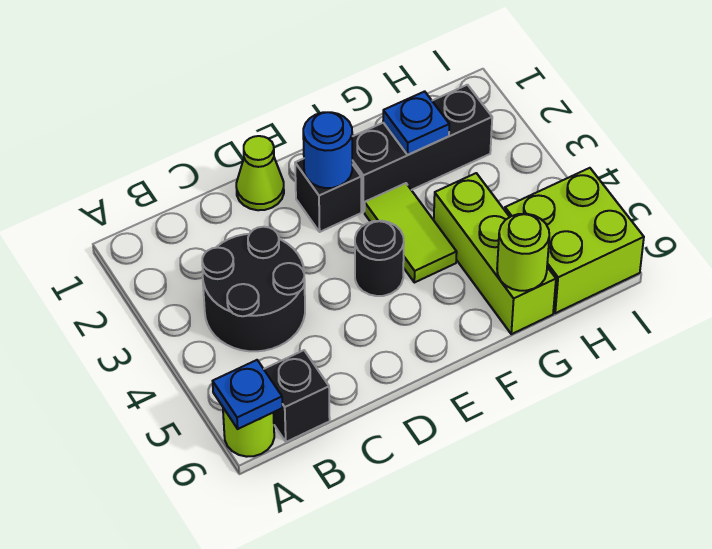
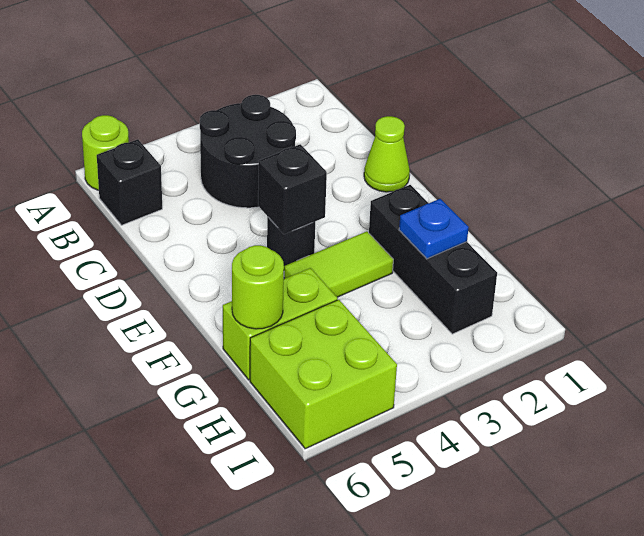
blue 1x1 plate [213,360,282,429] -> none
black 1x1 brick [295,159,361,232] -> black 1x1 brick moved to [258,144,327,234]
blue 1x1 round brick [303,112,352,188] -> none
lime 1x3 brick [434,173,556,334] -> lime 1x2 brick [223,268,338,380]

